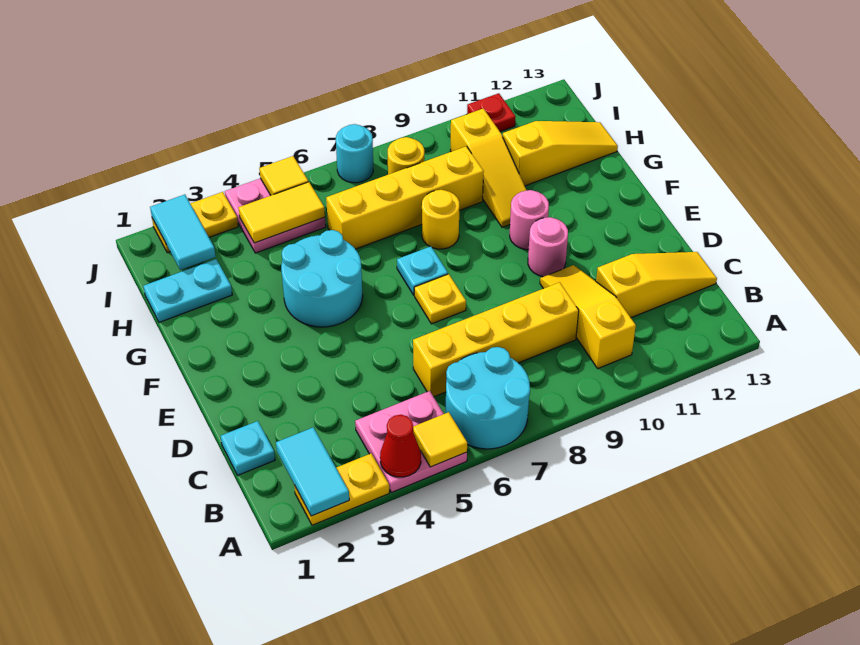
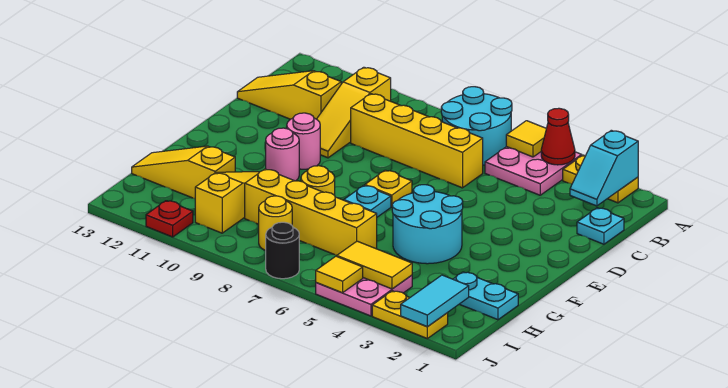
cyan 1x2 tile [276,427,349,516] -> cyan 1x2 slope [570,130,638,206]
cyan 1x1 round brick [336,124,373,183] -> black 1x1 round brick [266,222,299,279]

